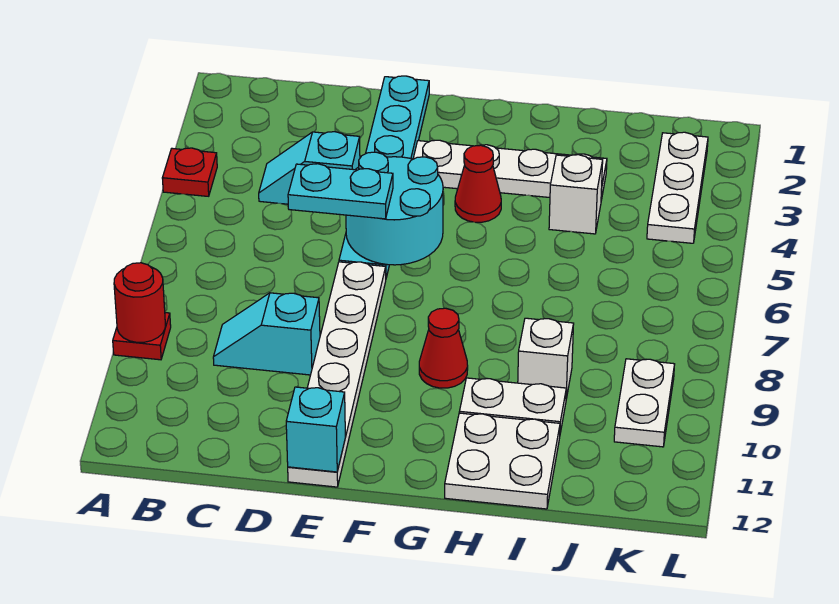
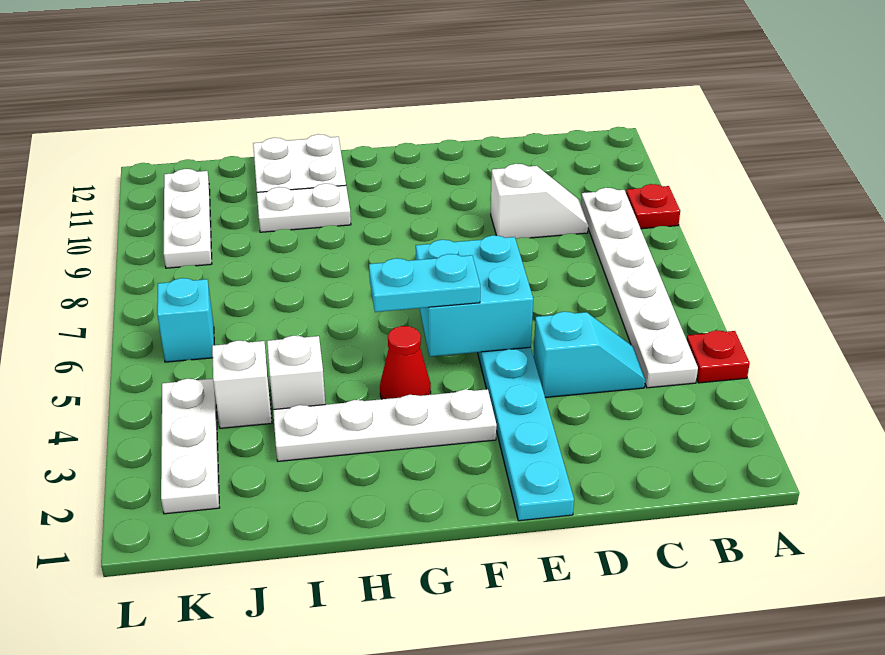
red 1x1 round brick [114,263,165,342] -> none
cyan 1x2 slope [213,293,320,375] -> white 1x2 slope [491,164,588,239]
cyan 1x2 plate [288,164,393,219] -> cyan 1x2 plate moved to [369,254,480,312]
cyan 2x2 round brick [346,152,443,265] -> cyan 2x2 brick [416,235,533,357]
white 1x6 plate [288,262,386,487] -> white 1x6 plate moved to [581,188,698,388]
cyan 1x1 brick [286,387,345,472] -> cyan 1x1 brick moved to [157,278,214,362]
red 1x1 cone [419,308,468,388] -> none
white 1x1 brick [518,318,574,399] -> white 1x1 brick moved to [212,341,272,428]
white 1x2 plate [614,359,675,447] -> white 1x3 plate [164,169,212,268]

